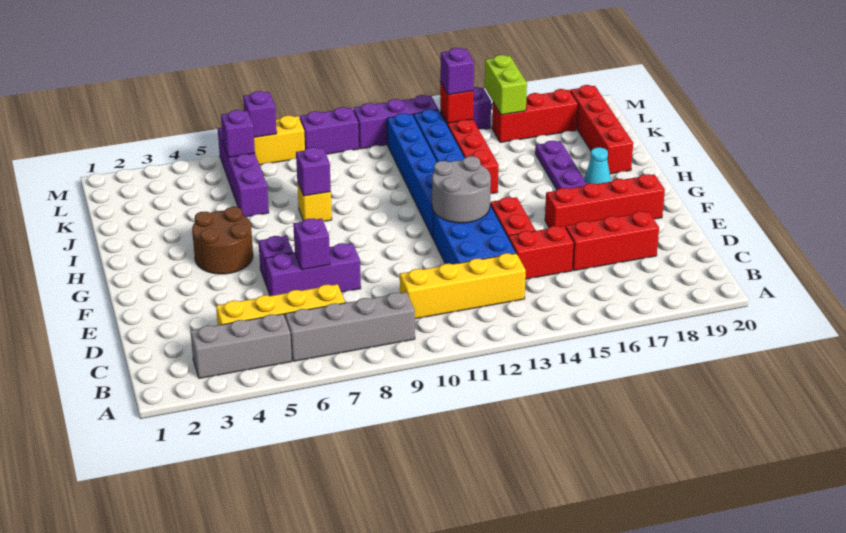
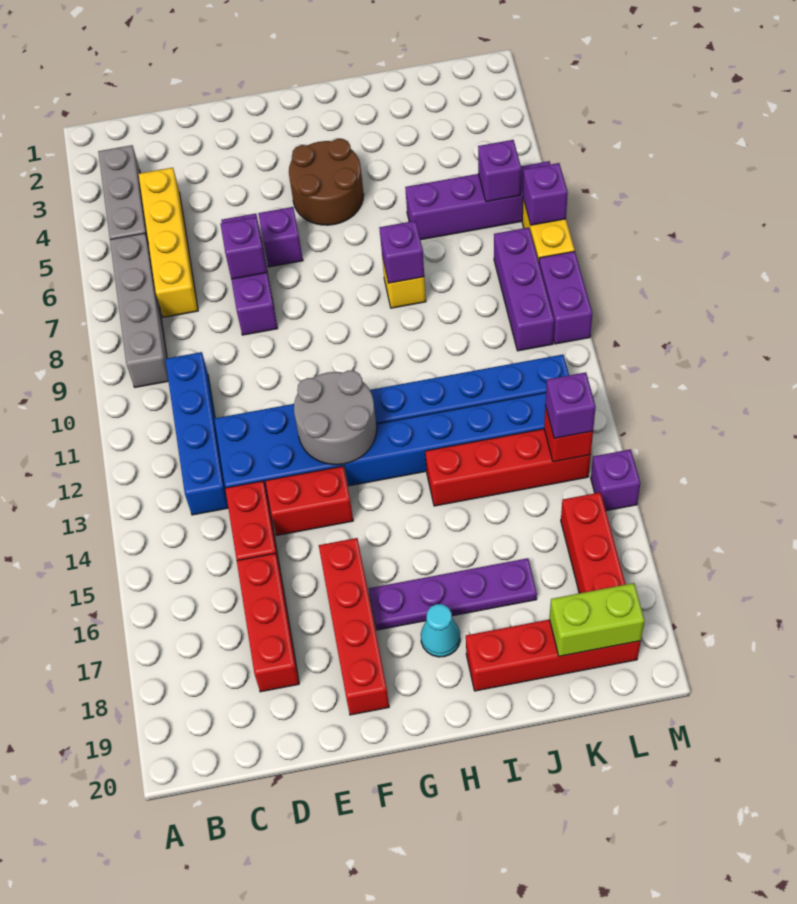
yellow 1x4 brick [400,253,526,319] -> blue 1x4 brick [165,352,228,515]
lime 1x2 brick [485,55,527,115] -> lime 1x2 brick moved to [550,583,645,656]
purple 1x3 brick [353,95,439,149] -> purple 1x3 brick moved to [494,227,554,351]

